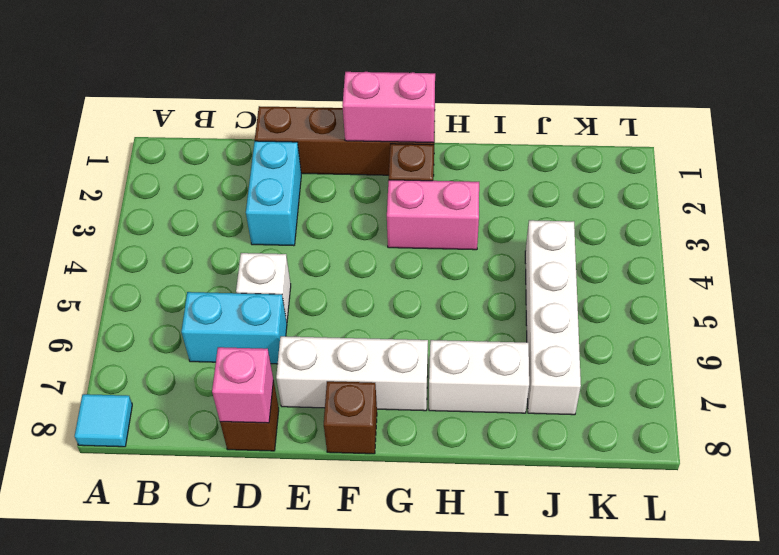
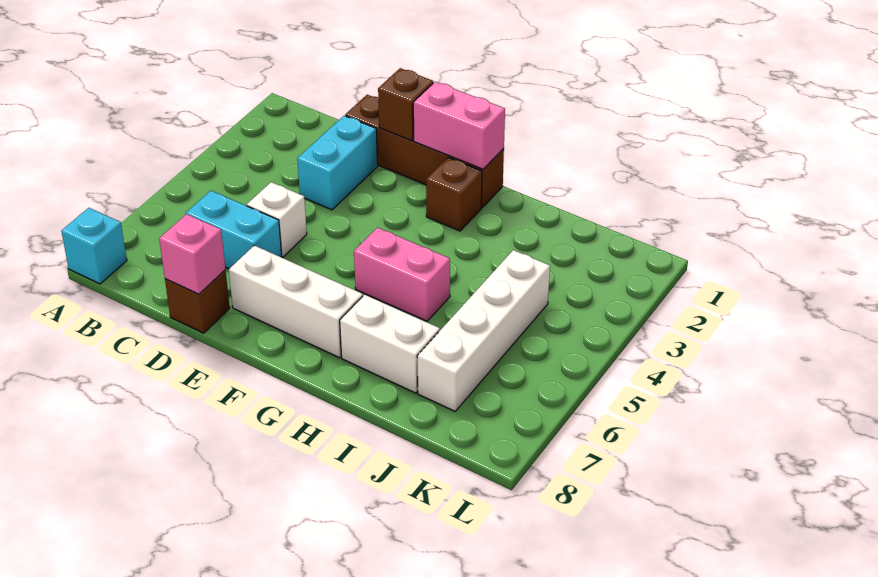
cyan 1x1 tile [75,394,132,447] -> cyan 1x1 brick [61,208,127,284]
brown 1x1 brick [324,381,377,454] -> brown 1x1 brick moved to [378,68,433,141]
pink 1x2 brick [387,180,479,250] -> pink 1x2 brick moved to [354,228,450,321]

